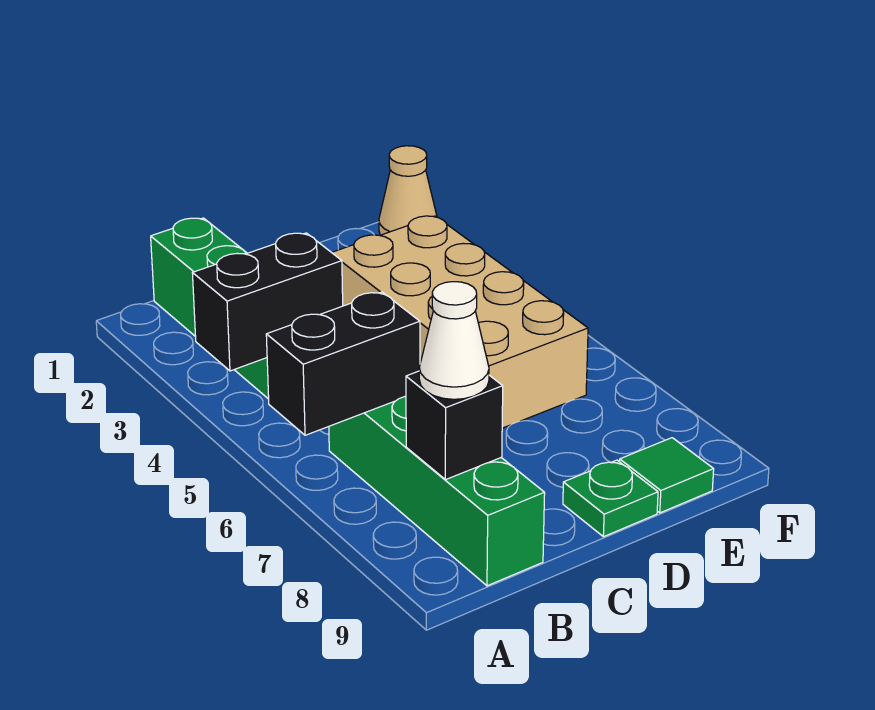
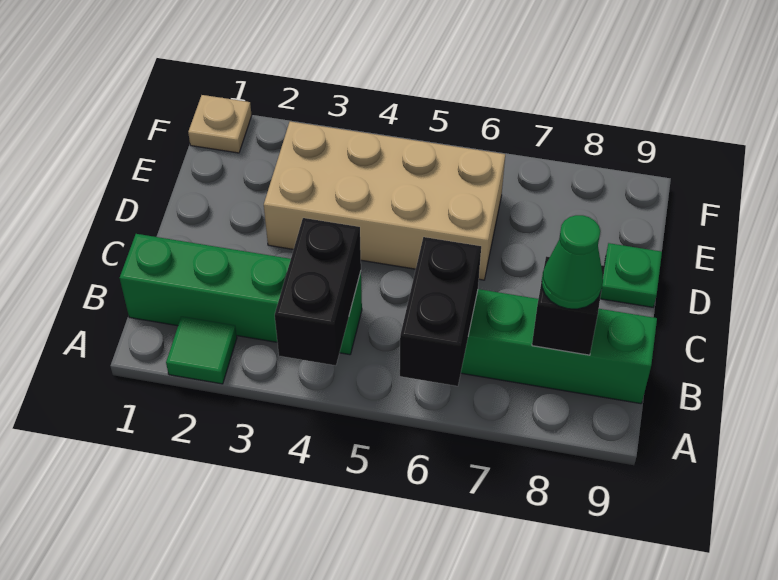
white 1x1 cone [419,282,489,399] -> green 1x1 cone [542,215,603,309]
green 1x1 tile [620,438,714,513] -> green 1x1 tile moved to [166,317,237,384]
tan 1x1 cone [379,146,437,235] -> tan 1x1 plate [188,95,252,153]

